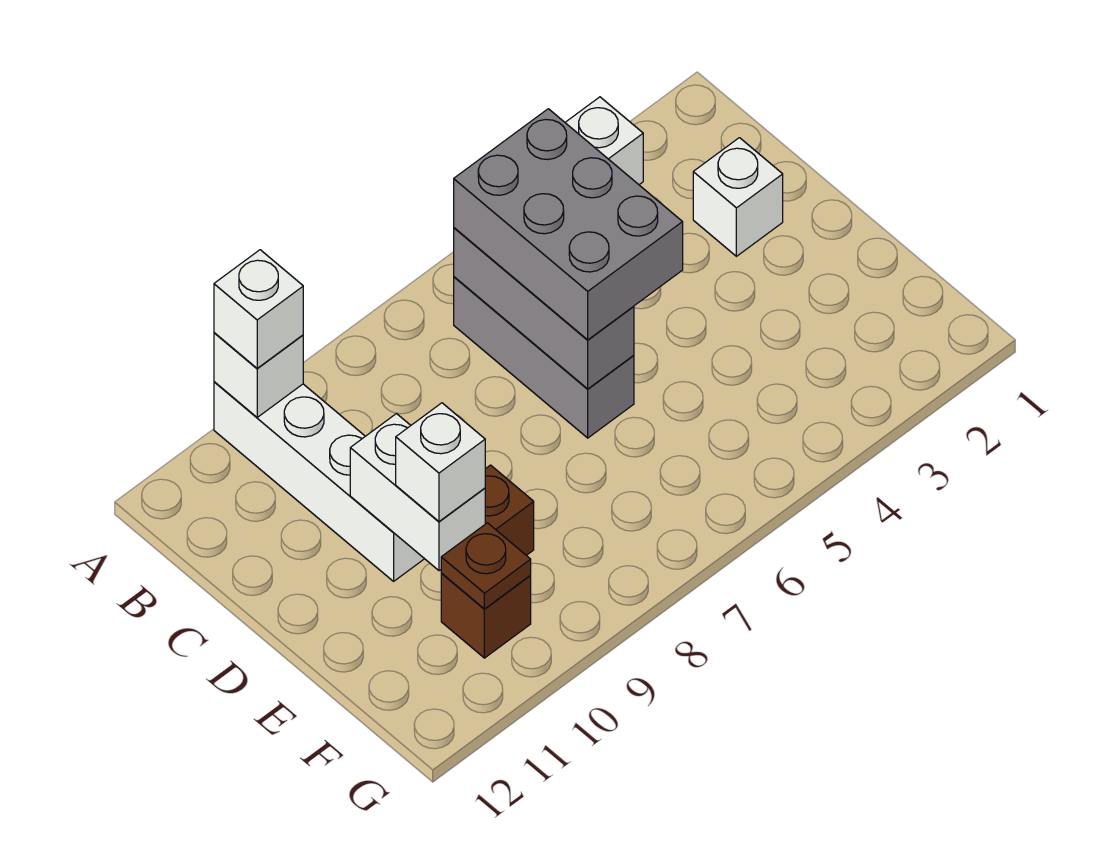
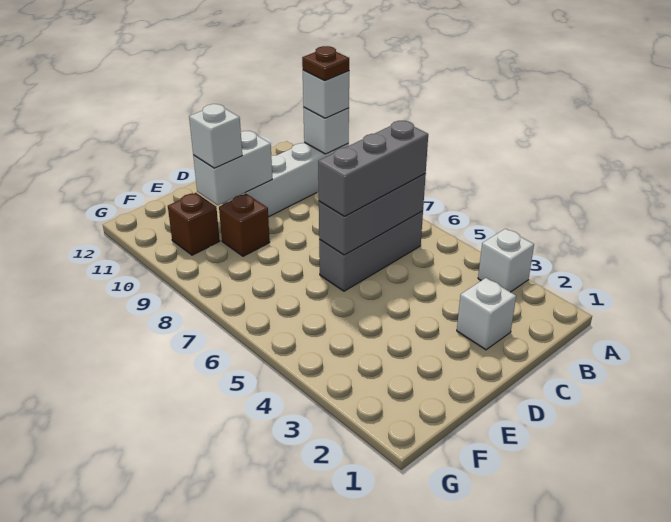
grey 2x3 brick [454,109,683,340] -> grey 1x3 brick [318,121,428,217]
brown 1x1 plate [441,523,531,609] -> brown 1x1 plate moved to [302,46,349,81]

